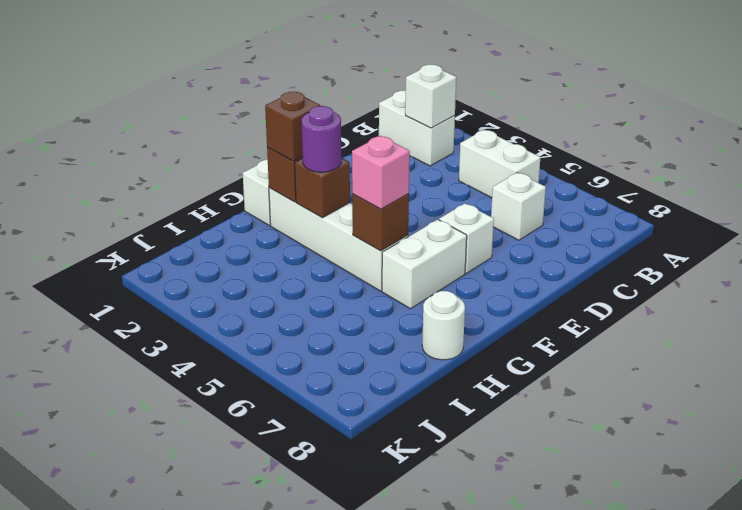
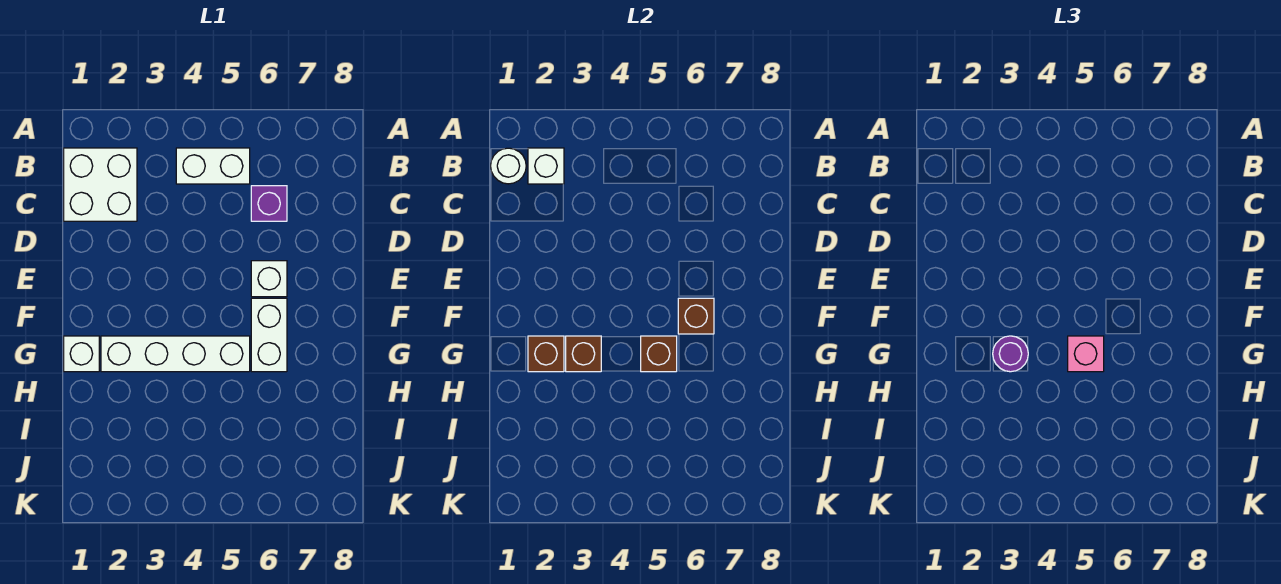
white 1x2 brick [379,91,455,166] -> white 2x2 brick [64,148,137,221]
white 1x1 brick [491,173,546,240] -> purple 1x1 brick [251,186,287,221]
brown 1x1 brick [265,92,320,161] -> brown 1x1 brick moved to [678,298,714,334]
white 1x1 round brick [422,291,465,360] -> white 1x1 round brick moved to [491,148,526,184]

